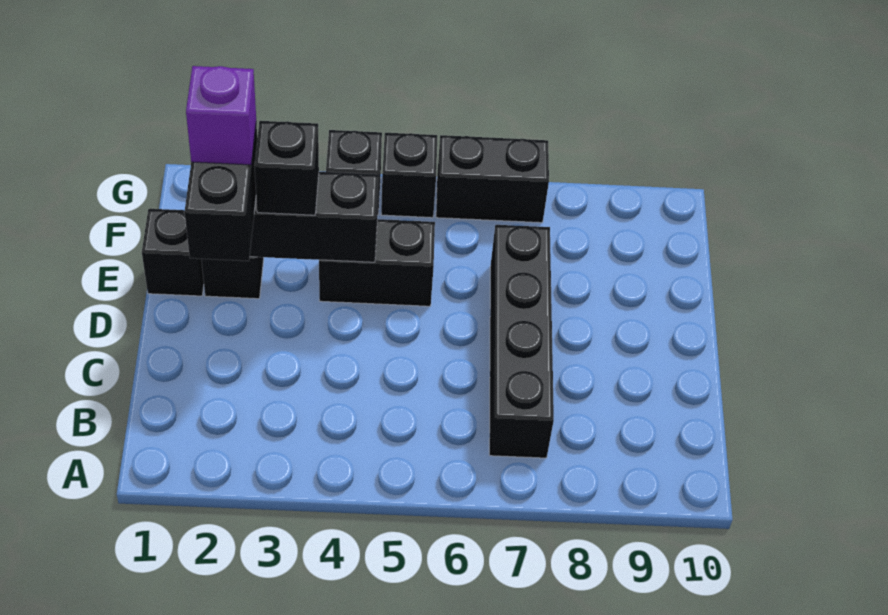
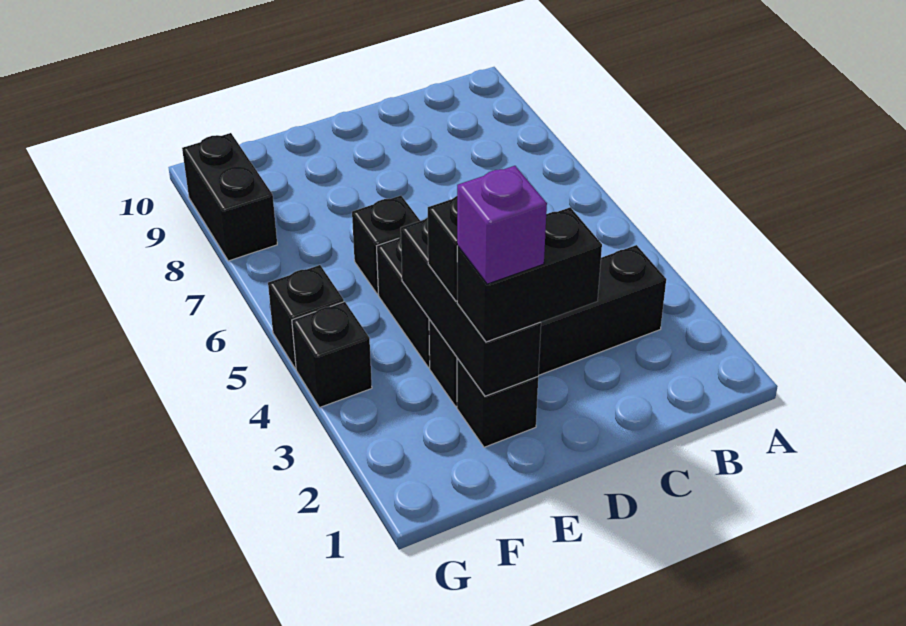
black 1x4 brick [489,225,554,458] -> black 1x4 brick moved to [429,245,666,406]
black 1x1 brick [142,209,204,296] -> black 1x1 brick moved to [352,196,420,294]
black 1x2 brick [436,135,549,223] -> black 1x2 brick moved to [182,133,277,261]

